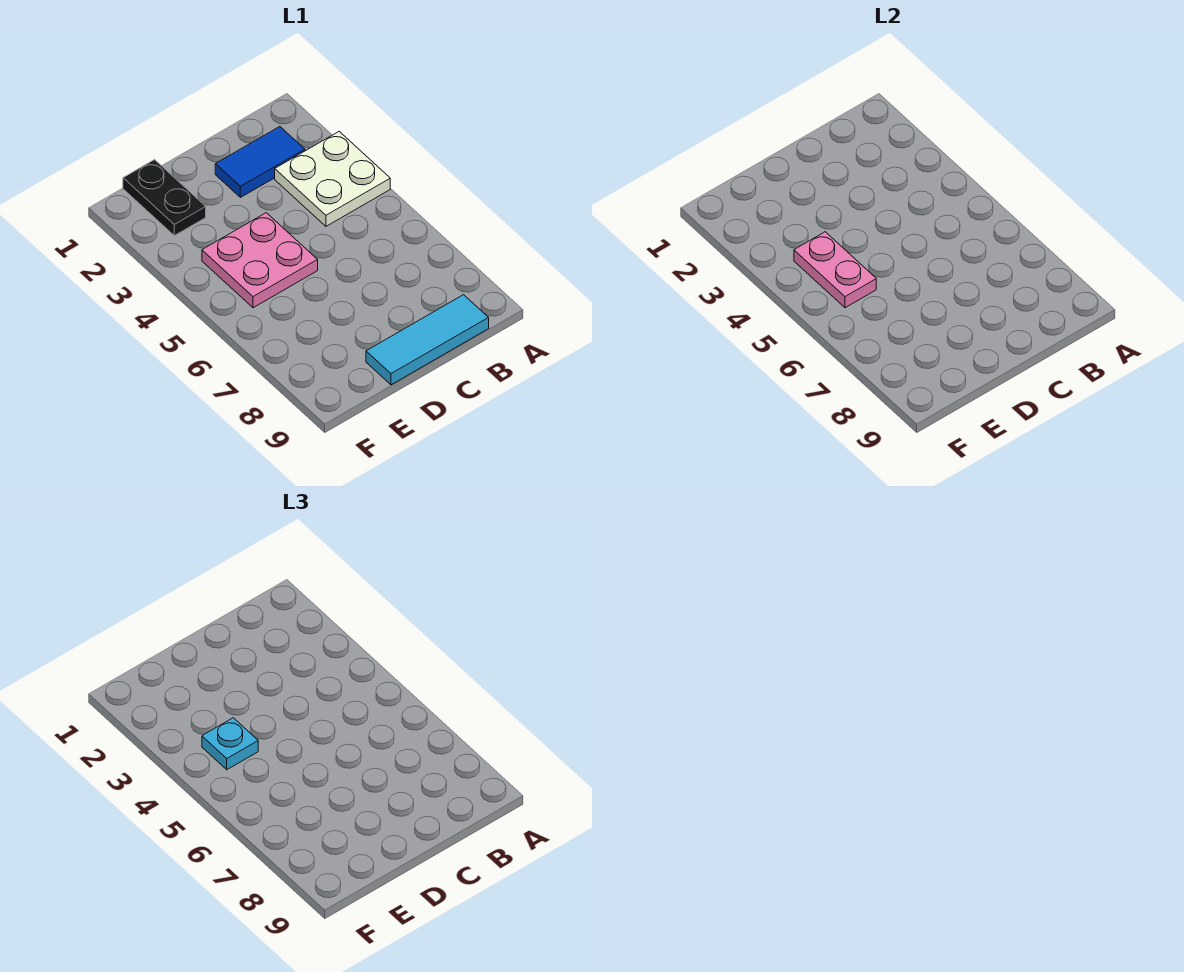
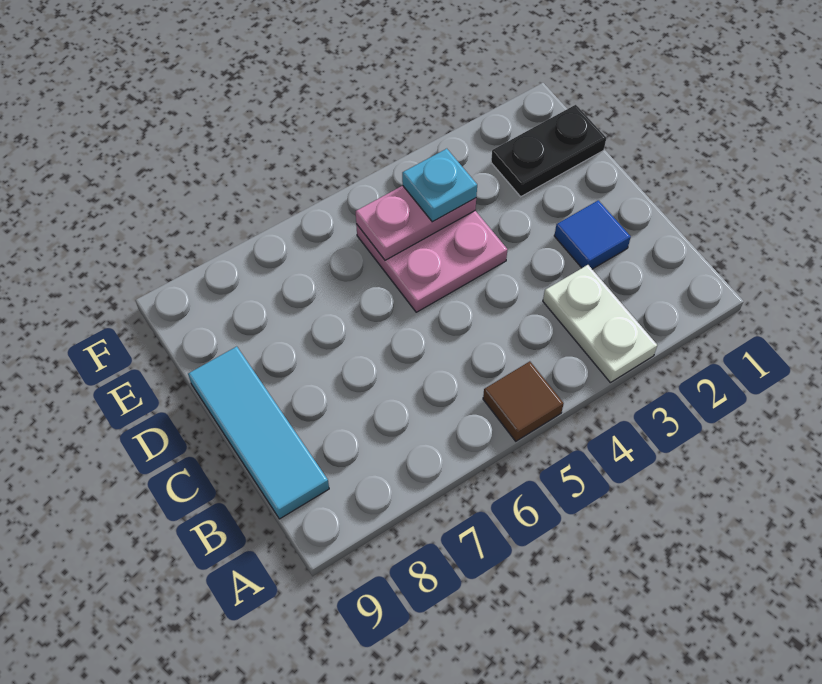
white 2x2 plate [275,132,390,226] -> white 1x2 plate [543,265,657,383]
none -> brown 1x1 tile [483,361,564,441]
blue 1x2 tile [215,127,305,197] -> blue 1x1 tile [554,200,631,269]

